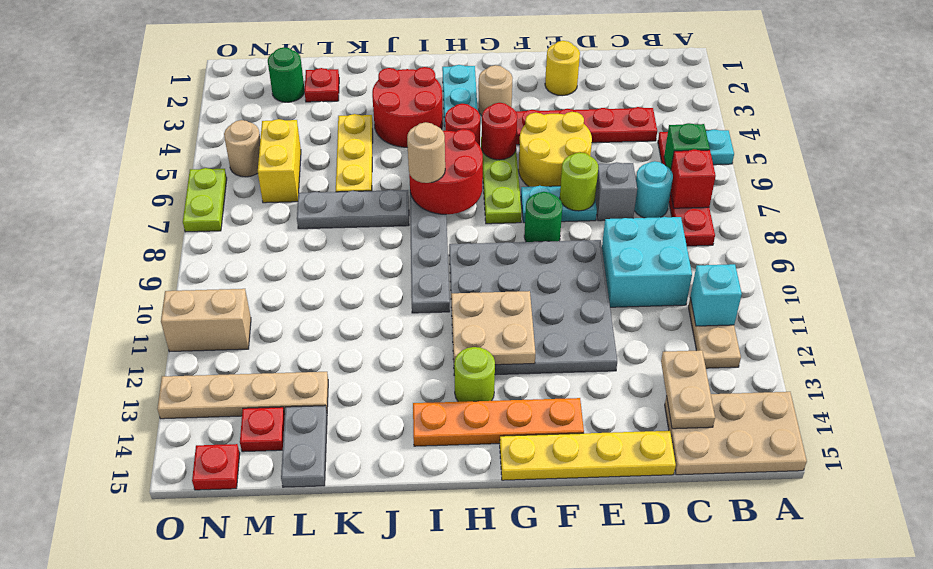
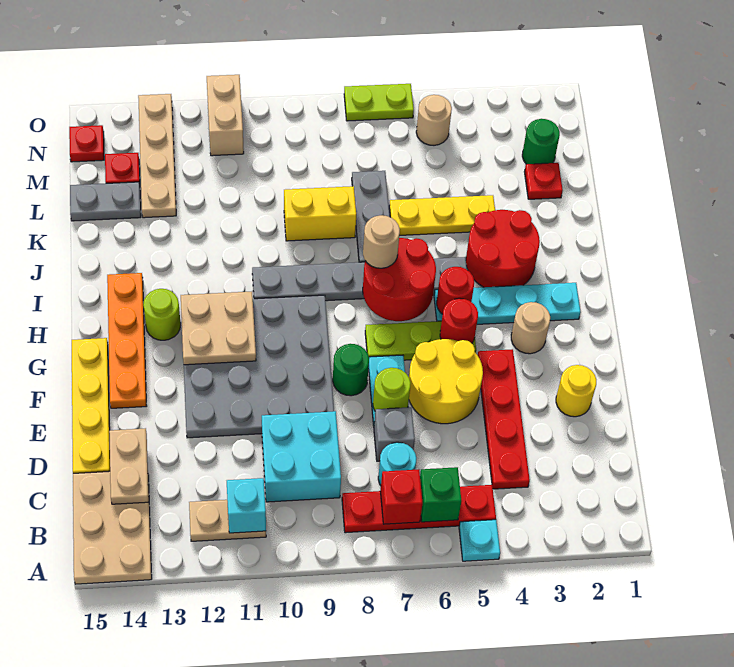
tan 1x2 plate [661,350,715,429] -> tan 1x2 plate turned to [109,428,149,504]
yellow 1x2 brick [258,119,301,203] -> yellow 1x2 brick moved to [284,186,356,241]

